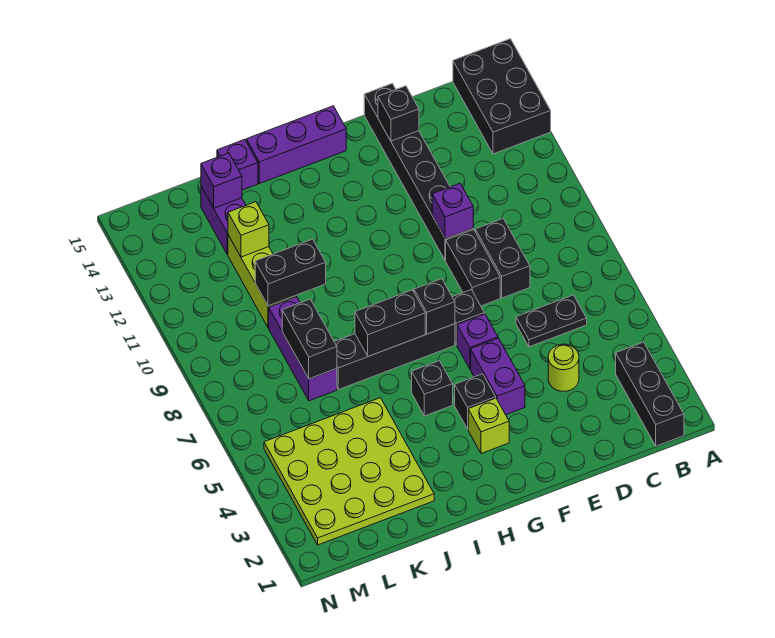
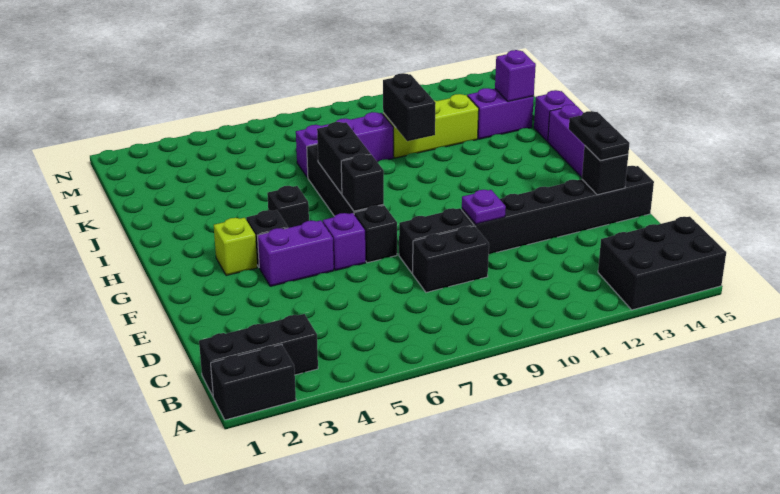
black 1x2 plate [516,295,587,347] -> black 1x2 plate moved to [569,111,630,161]
lime 1x1 round brick [548,344,579,391] -> none
purple 1x1 brick [432,183,473,239] -> purple 1x1 plate [462,190,506,224]
lime 4x4 plate [264,398,434,545] -> none
black 1x2 brick [282,299,337,379] -> black 1x2 brick moved to [211,344,296,420]
lime 1x1 brick [228,202,269,257] -> none

